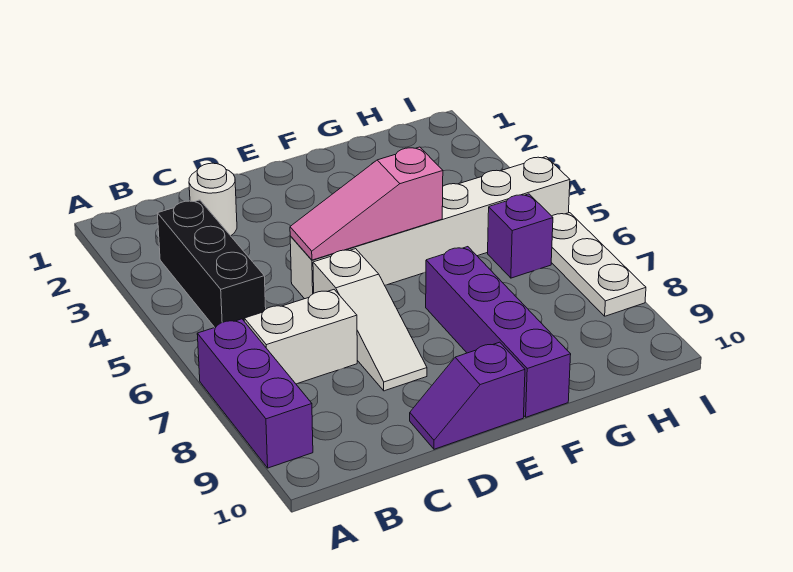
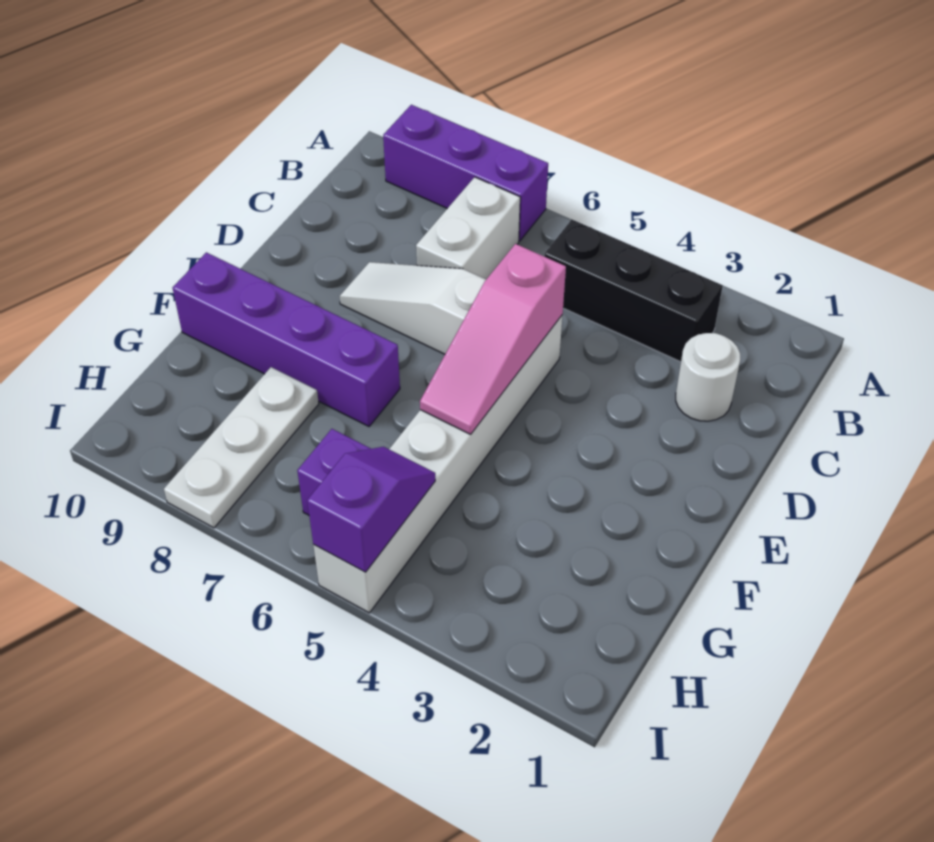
pink 1x3 slope [290,147,443,260] -> pink 1x3 slope turned to [420,244,566,434]
purple 1x2 slope [410,342,525,449] -> purple 1x2 slope moved to [307,447,435,572]
white 1x3 plate [551,213,646,316] -> white 1x3 plate turned to [164,367,319,528]

